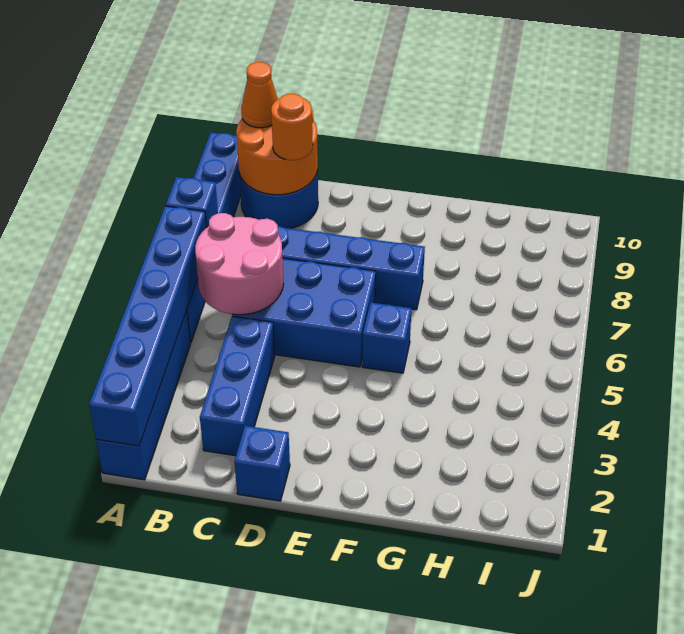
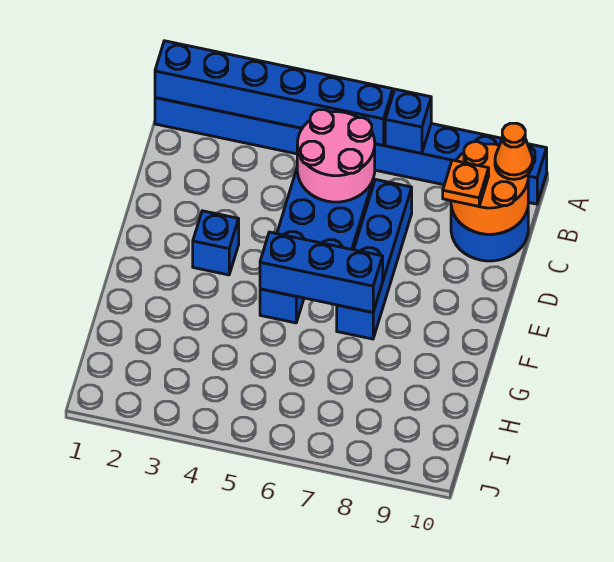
blue 1x3 brick [200,316,275,456] -> blue 1x3 brick moved to [260,232,383,312]
orange 1x1 round brick [271,94,313,160] -> orange 1x1 plate [443,160,489,206]
blue 1x1 brick [234,426,290,501] -> blue 1x1 brick moved to [193,211,239,275]

